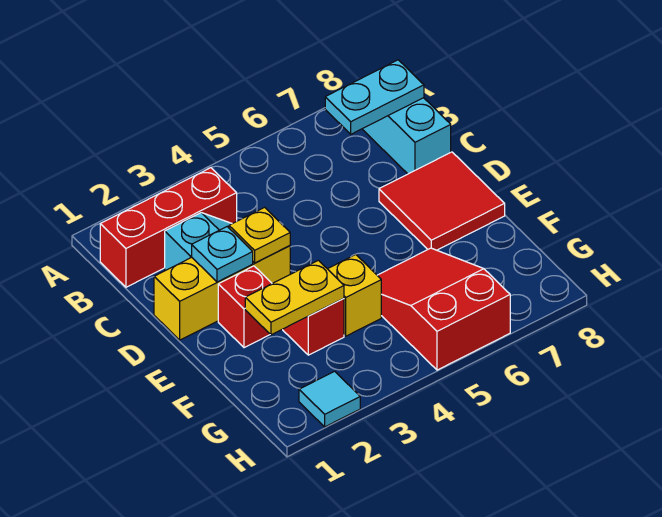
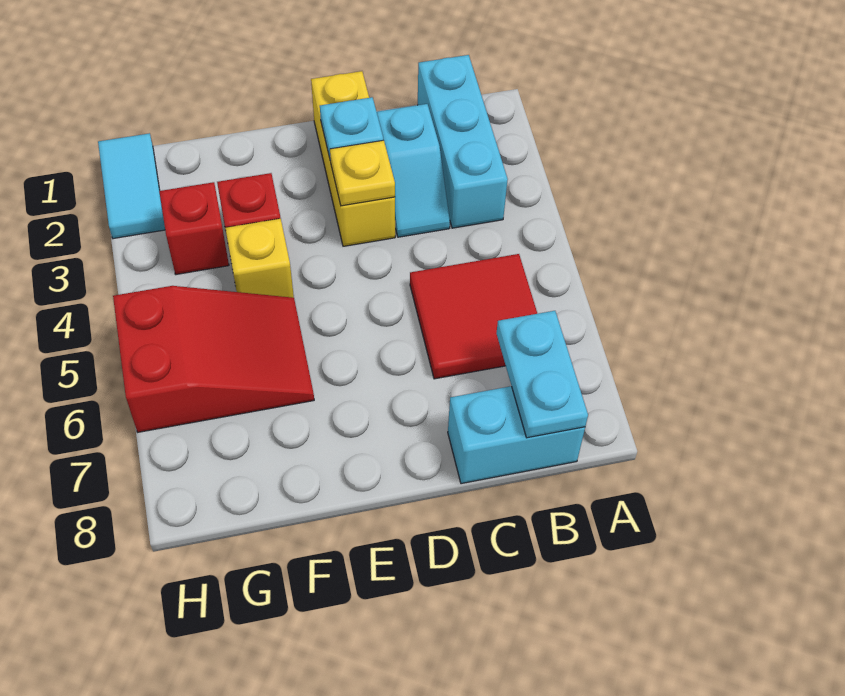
red 1x3 brick [100,168,237,287] -> cyan 1x3 brick [418,55,508,228]
red 2x2 tile [379,152,505,250] -> red 2x2 tile moved to [410,254,537,379]
red 1x1 brick [218,266,272,348] -> red 1x1 brick moved to [159,182,229,274]
yellow 1x2 plate [245,260,344,335] -> none
cyan 1x1 tile [299,371,360,427] -> cyan 1x2 tile [98,133,165,239]

